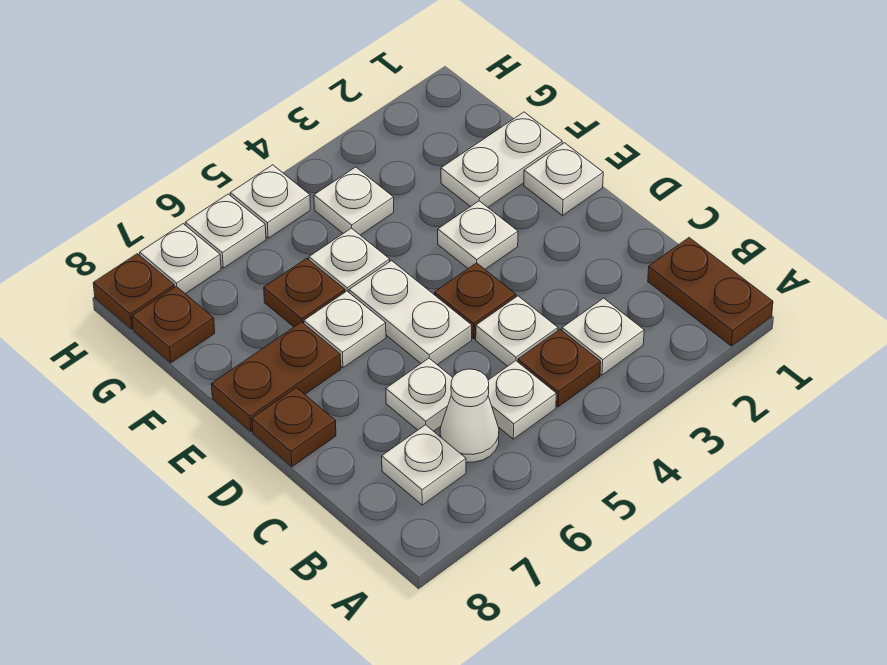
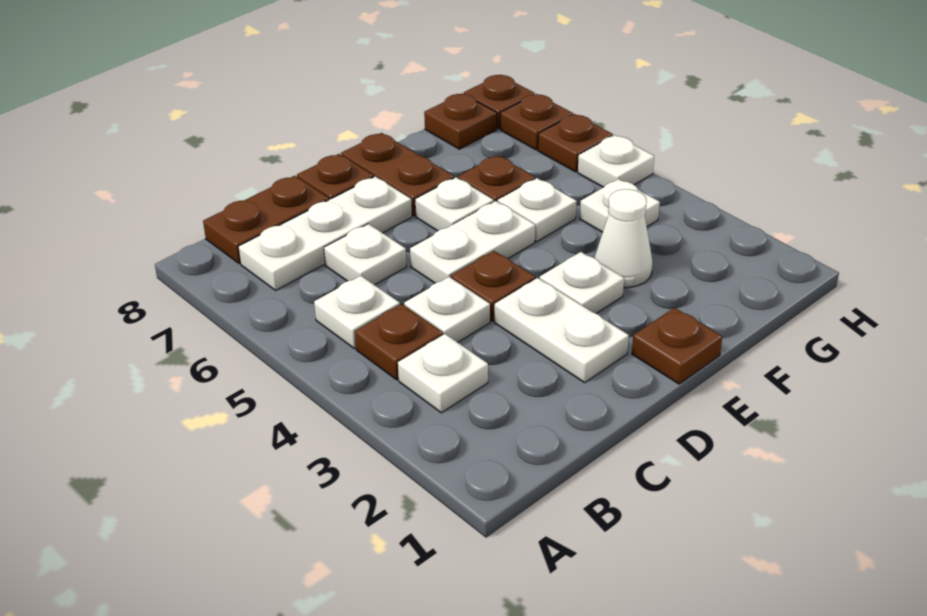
brown 1x2 plate [648,238,773,346] -> brown 1x2 plate moved to [203,176,329,264]
white 1x1 cone [440,369,499,462] -> white 1x1 cone moved to [595,189,653,288]
white 1x1 plate [382,425,466,505] -> white 1x3 plate [238,177,412,290]
white 1x1 plate [524,143,603,215] -> brown 1x1 plate [632,308,722,384]
white 1x2 plate [441,112,562,207] -> white 1x2 plate moved to [494,278,629,383]
white 1x1 plate [185,194,266,268] -> brown 1x1 plate [538,114,613,172]
white 1x1 plate [140,224,221,294] -> brown 1x1 plate [500,94,573,150]

